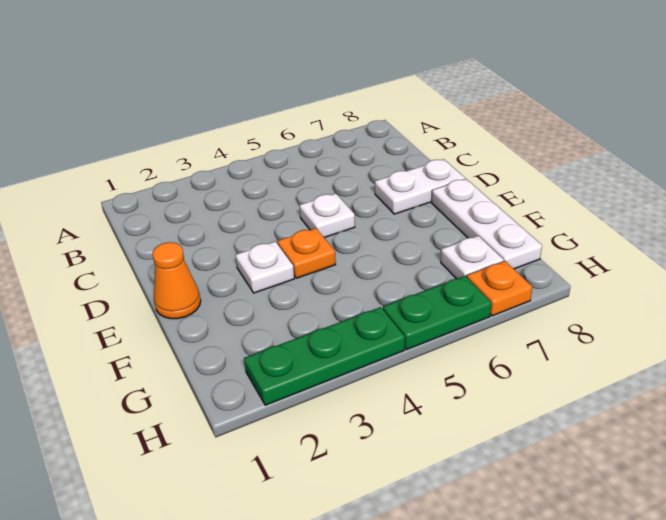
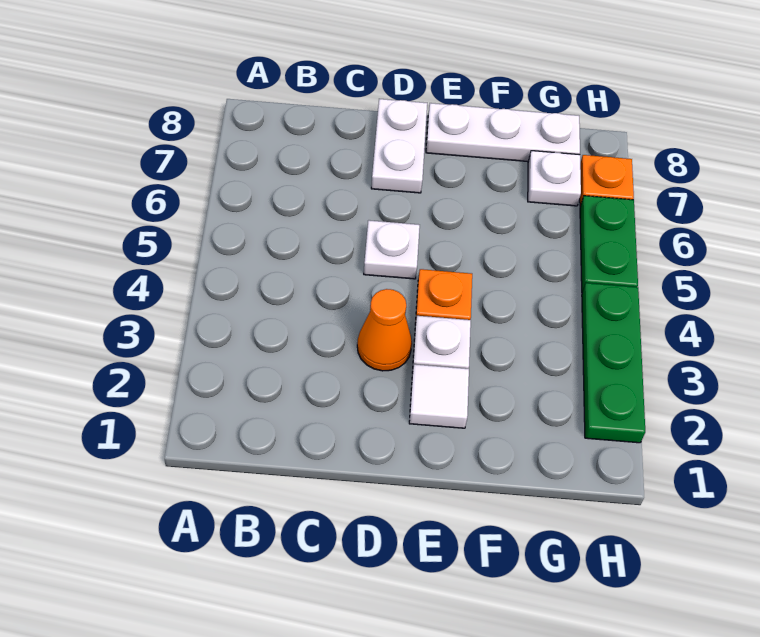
orange 1x1 cone [153,242,201,319] -> orange 1x1 cone moved to [357,289,412,371]
none -> white 1x1 tile [409,364,469,428]

